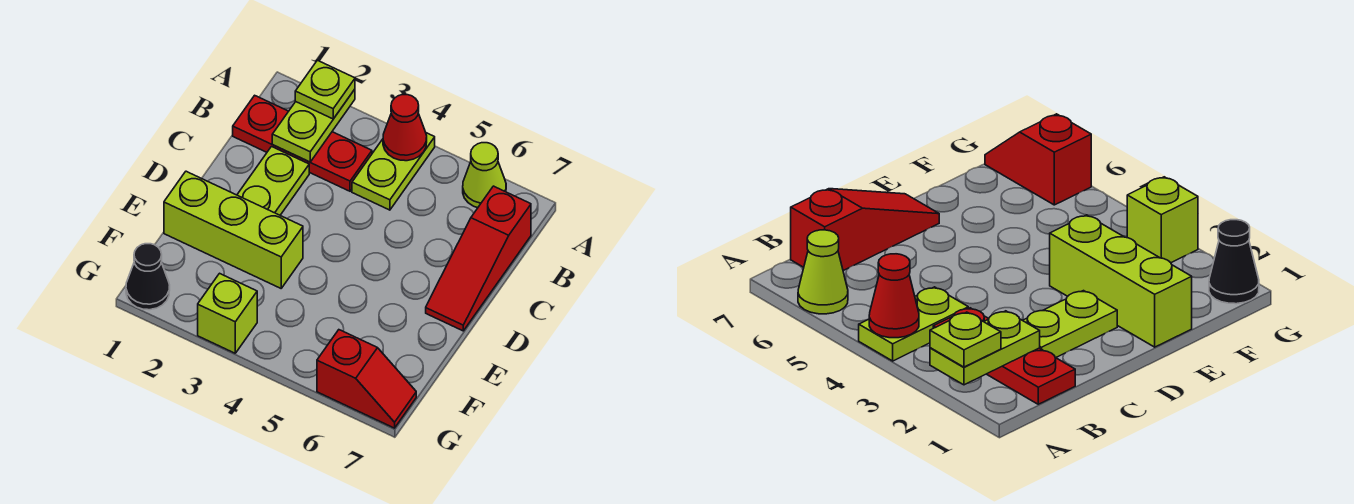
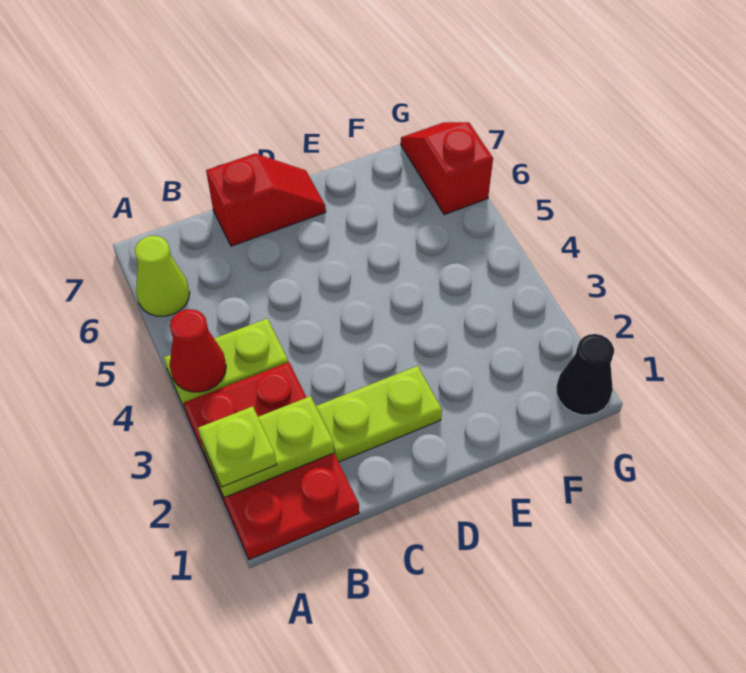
red 1x3 plate [233,95,372,191] -> red 2x3 plate [183,362,359,560]
red 1x3 slope [426,186,531,331] -> red 1x2 slope [206,153,326,246]
lime 1x3 brick [164,171,303,288] -> none
lime 1x1 brick [198,273,257,353] -> none

